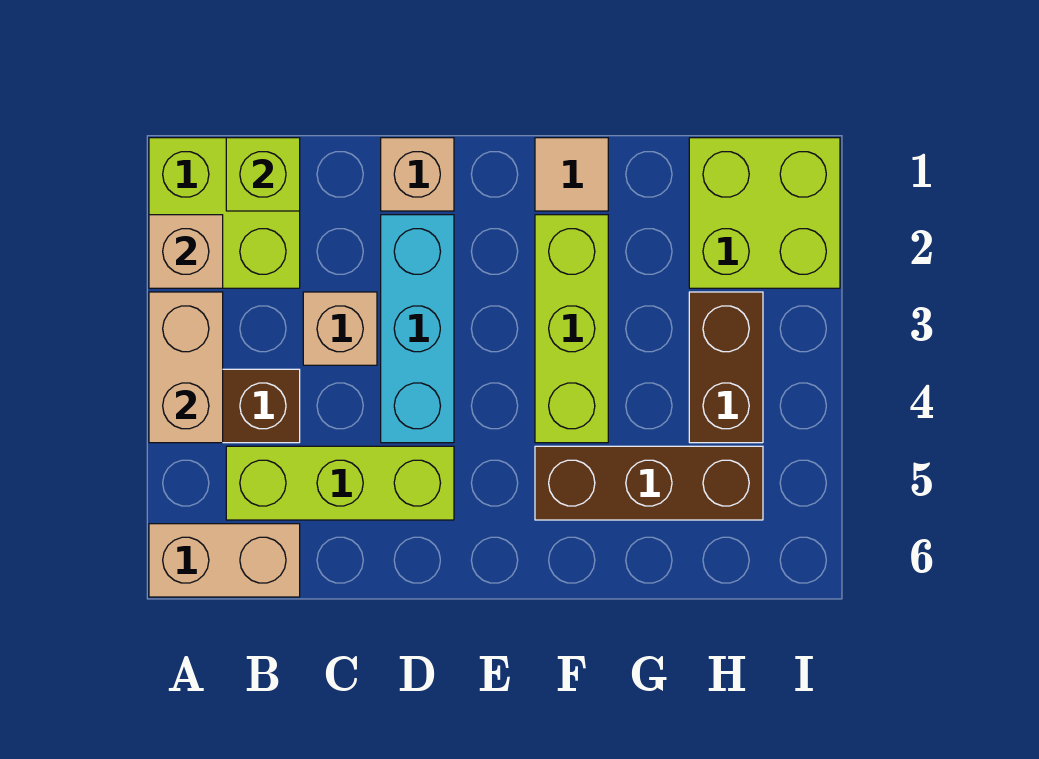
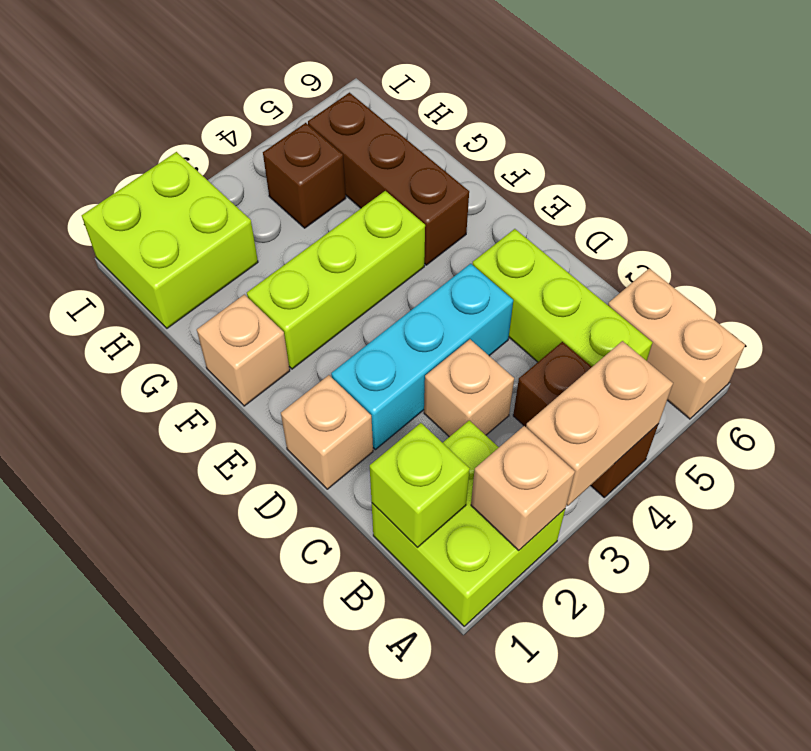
tan 1x1 tile [535,138,608,211] -> tan 1x1 brick [197,294,290,406]
brown 1x2 brick [689,292,763,443] -> brown 1x1 brick [263,123,346,228]

